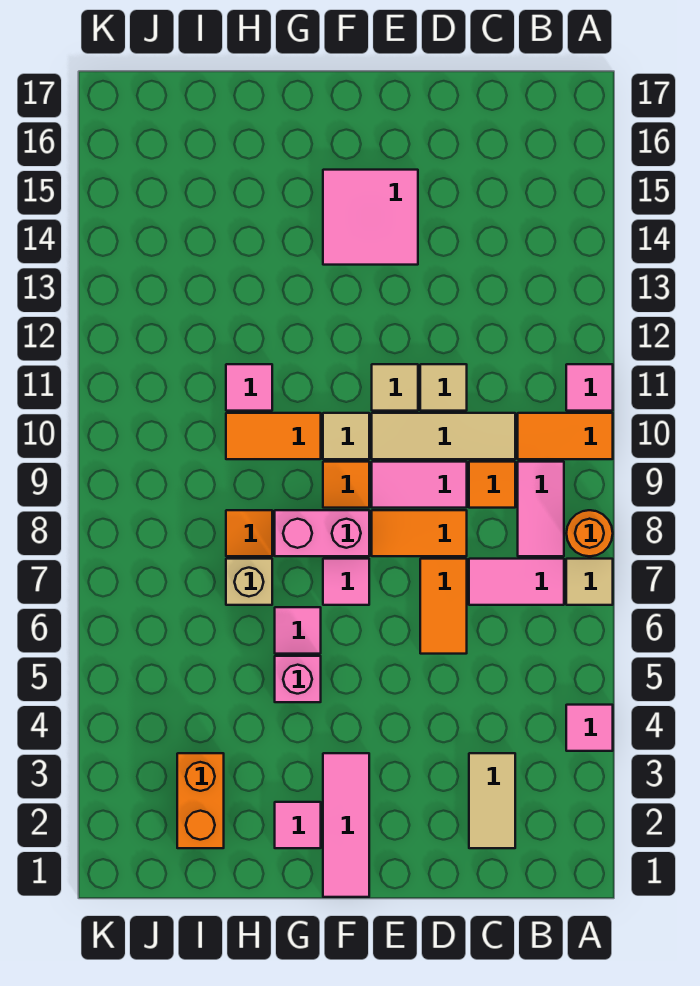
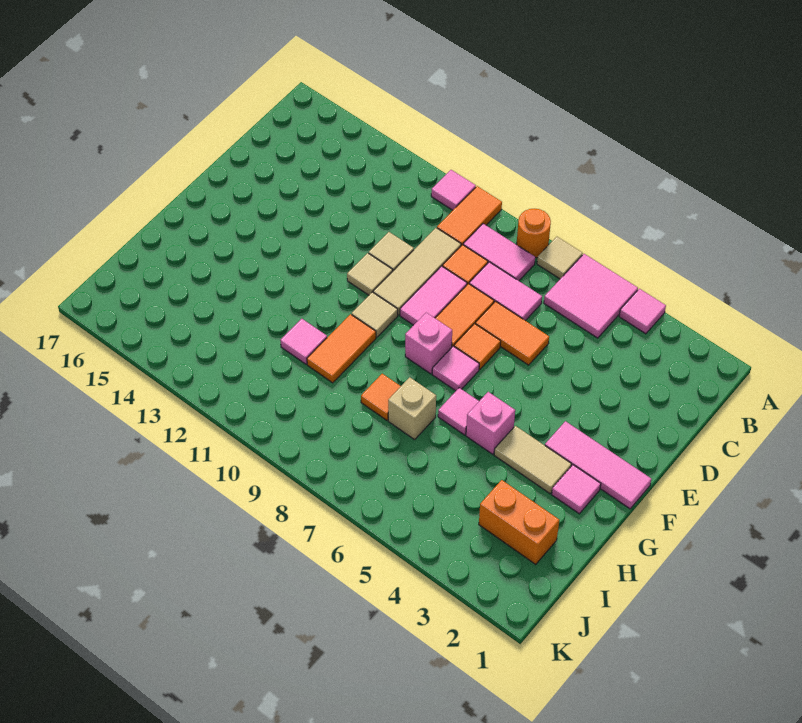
pink 1x2 tile [469,559,564,605] -> pink 1x2 tile turned to [469,262,542,321]
tan 1x2 tile [469,753,515,848] -> tan 1x2 tile moved to [494,426,571,494]
pink 2x2 tile [323,170,418,265] -> pink 2x2 tile moved to [544,254,638,338]
pink 1x2 brick [275,510,369,556] -> pink 1x1 brick [405,313,452,374]
orange 1x1 tile [323,462,369,508] -> orange 1x1 tile moved to [454,324,501,369]

